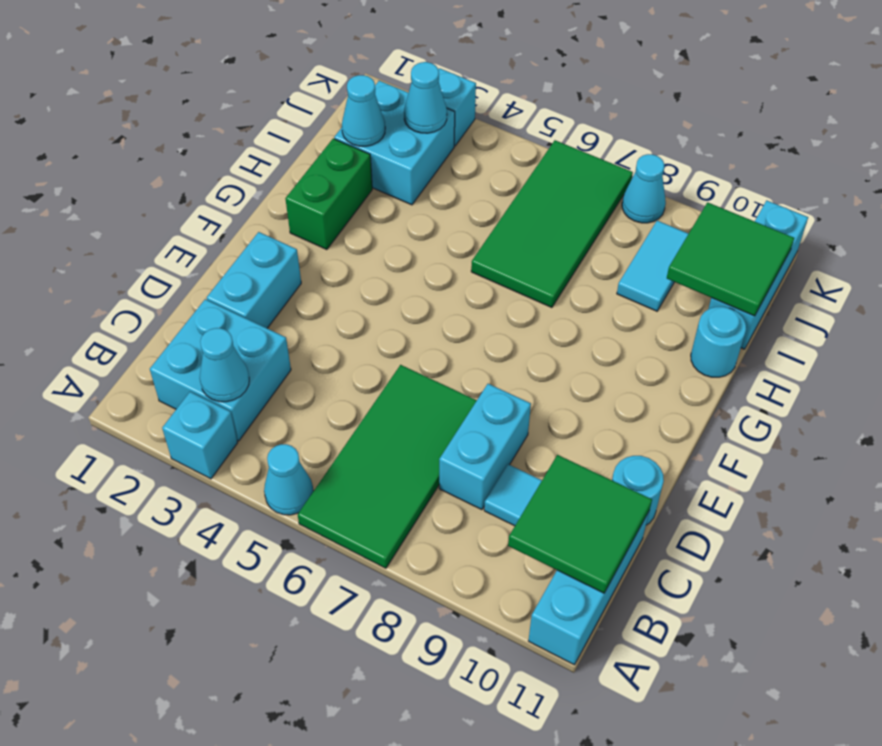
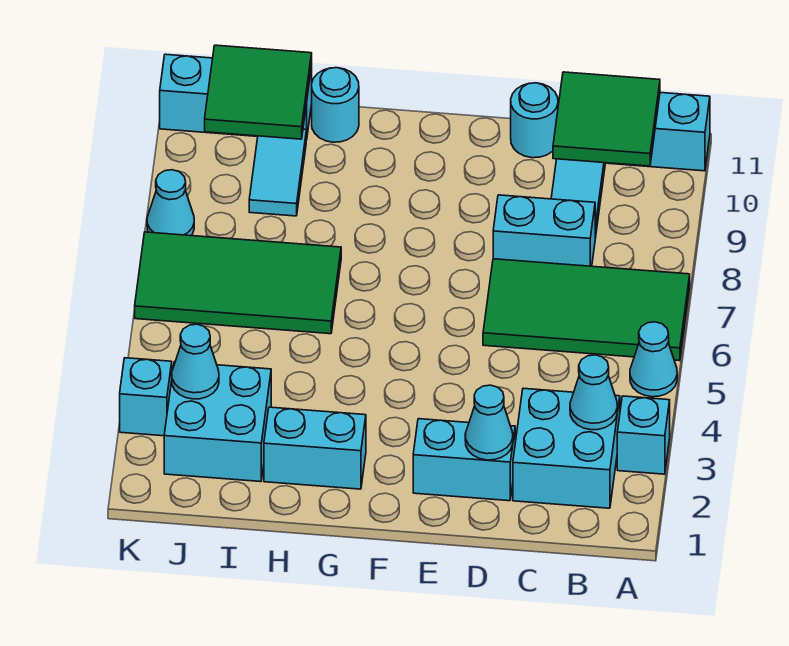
green 1x2 brick [285,139,372,250] -> cyan 1x2 brick [264,407,366,489]
cyan 1x1 cone [342,75,385,146] -> cyan 1x1 cone moved to [465,385,513,460]
cyan 1x2 tile [617,221,689,311] -> cyan 1x2 tile turned to [249,129,306,216]

